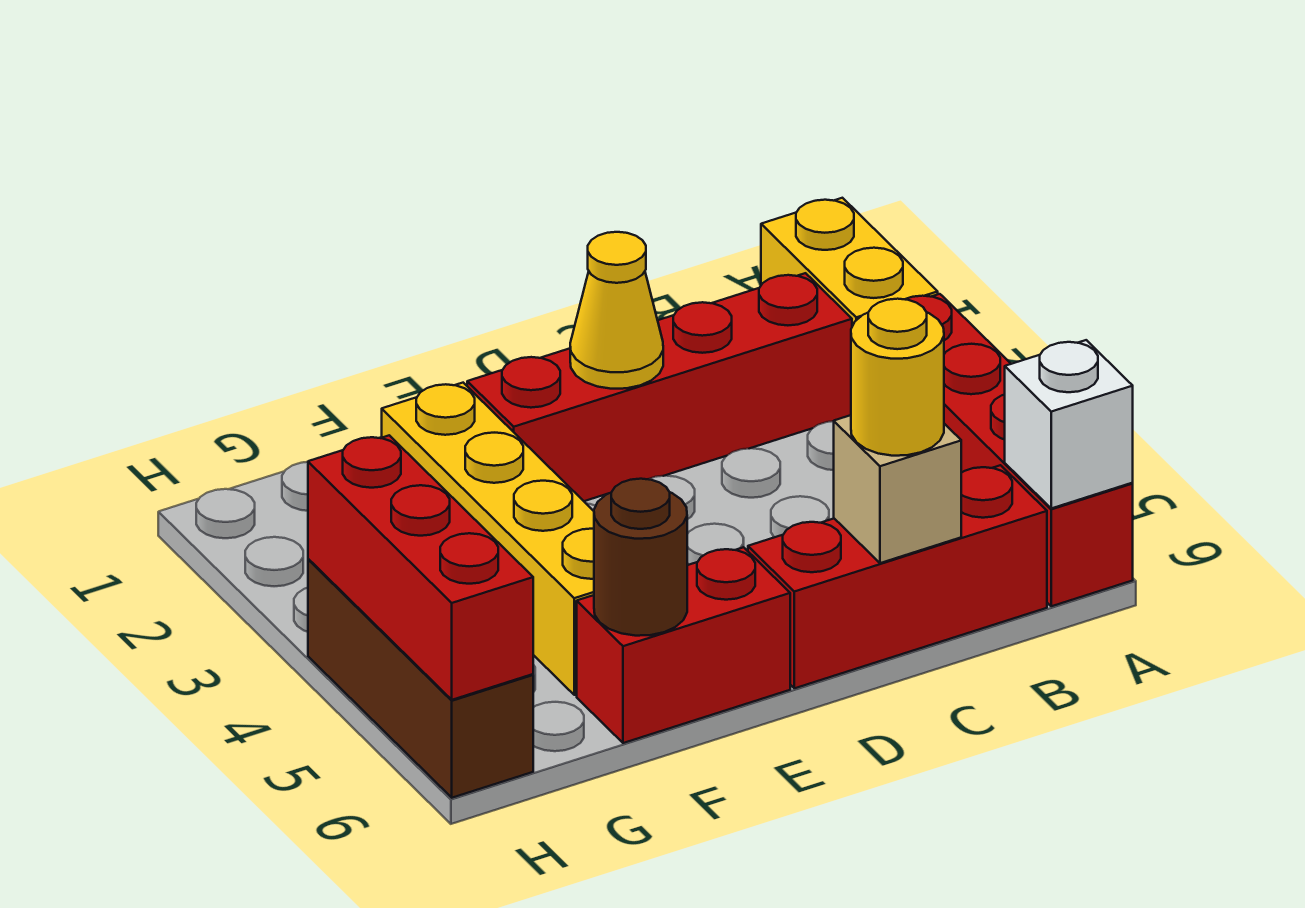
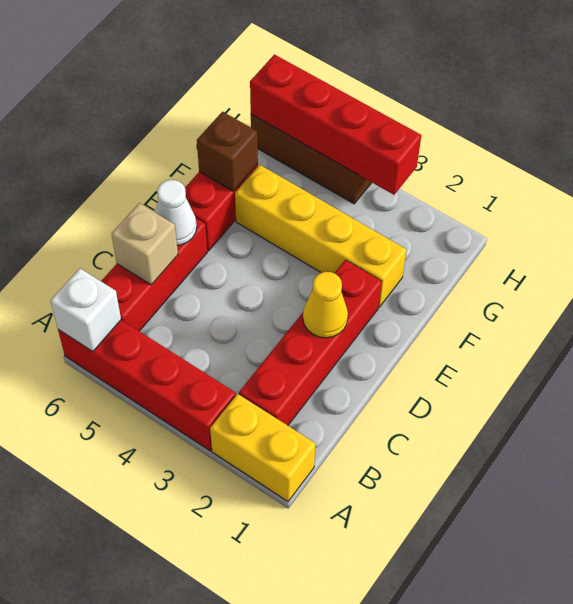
yellow 1x1 round brick [851,299,944,456] -> none
none -> white 1x1 cone [155,180,197,245]
brown 1x1 round brick [594,479,687,636] -> brown 1x1 brick [197,112,258,191]
red 1x3 brick [308,435,533,700] -> red 1x4 brick [250,55,421,195]

